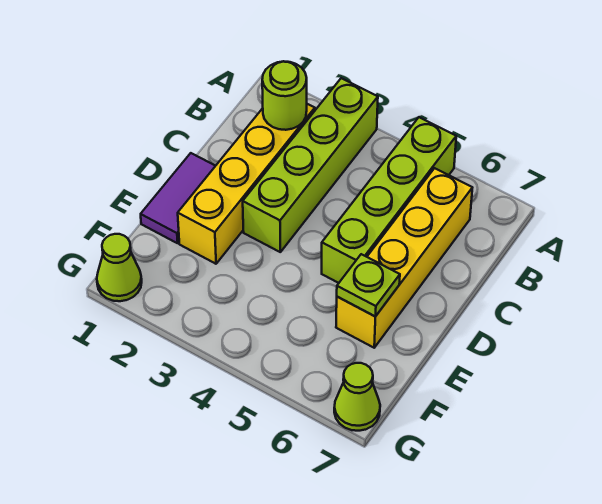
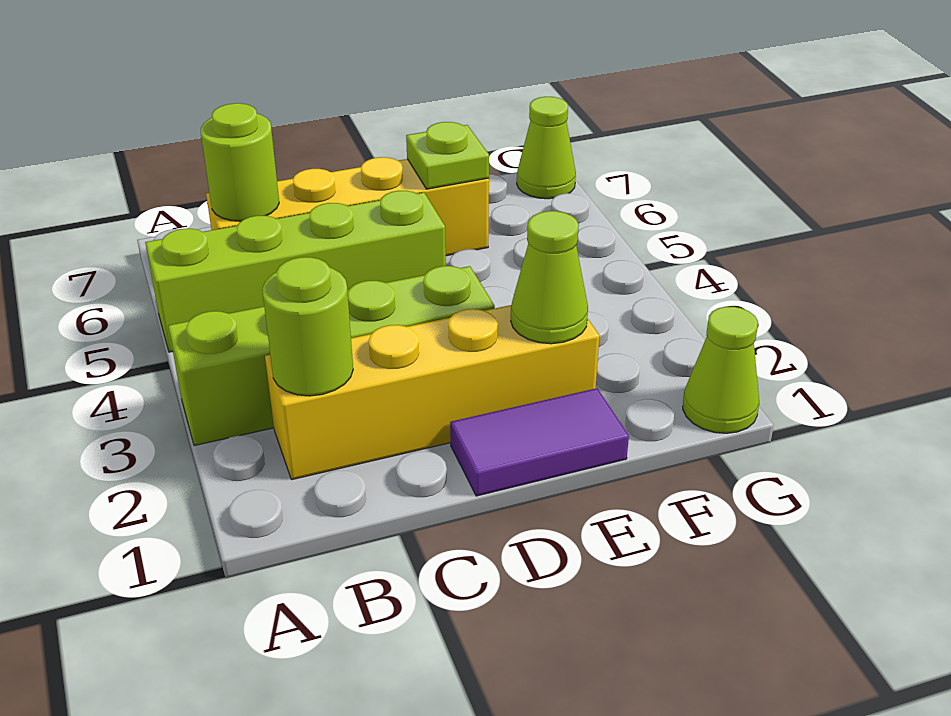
none -> lime 1x1 round brick [201,103,279,221]
none -> lime 1x1 cone [511,211,588,344]

